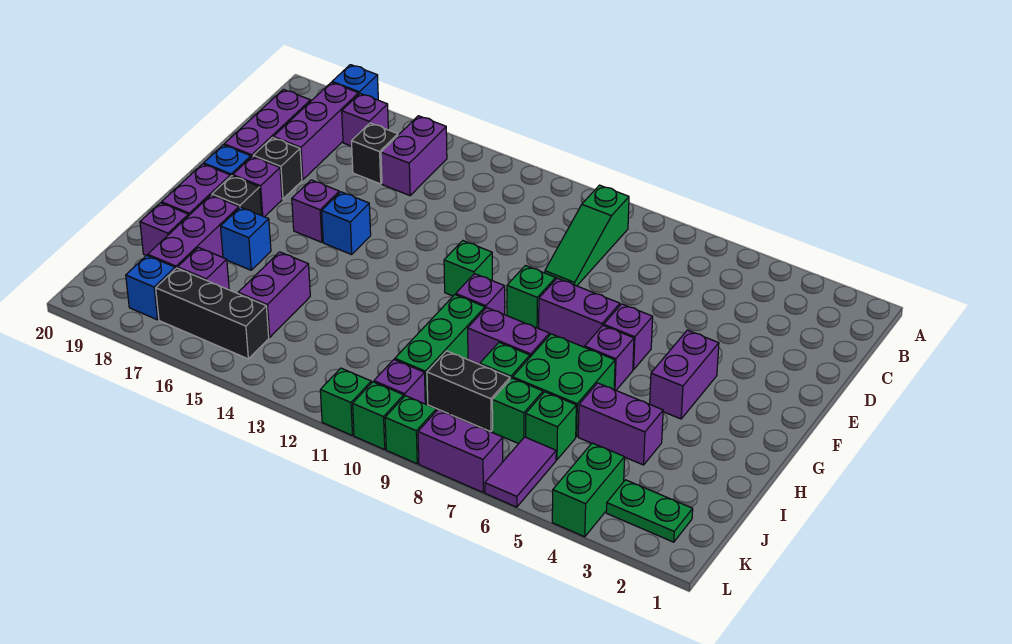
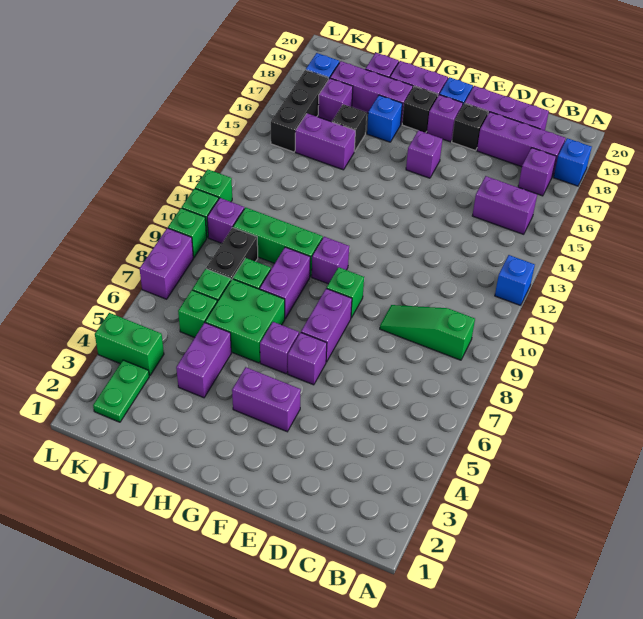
black 1x1 brick [352,123,398,184] -> black 1x1 brick moved to [332,104,367,151]
green 1x1 brick [444,241,492,296] -> none
blue 1x1 brick [322,192,371,254] -> blue 1x1 brick moved to [495,255,535,305]
purple 1x2 tile [485,437,556,507] -> none

